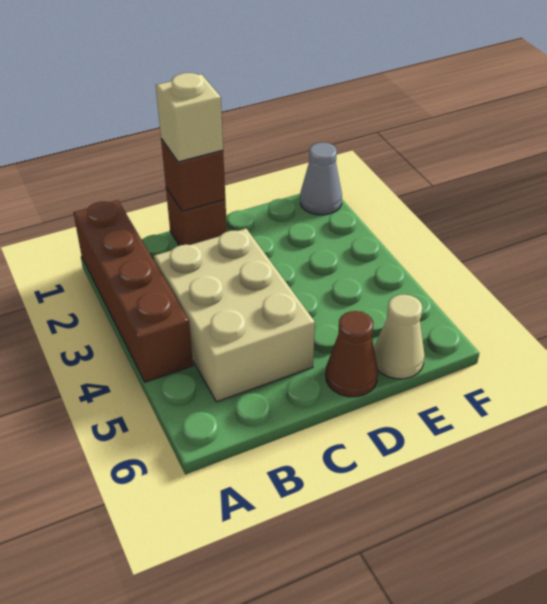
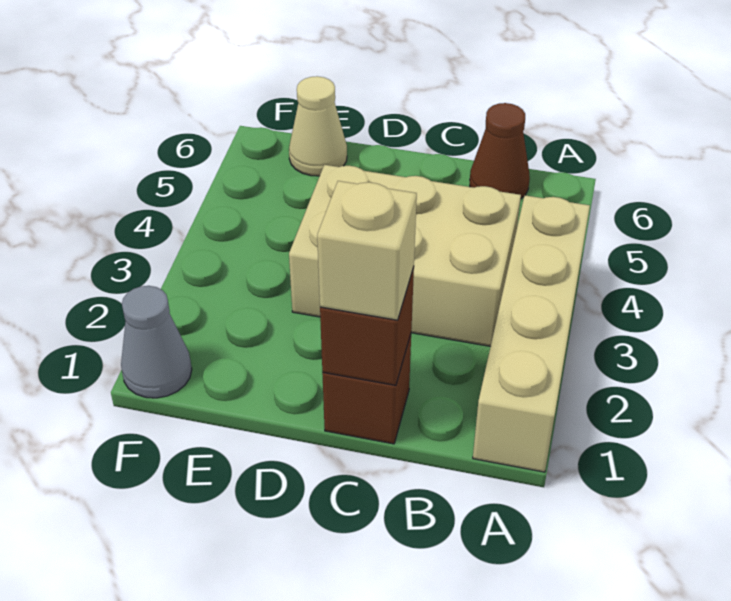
brown 1x4 brick [73,200,193,382] -> tan 1x4 brick [473,195,590,472]
tan 2x3 brick [154,229,315,402] -> tan 2x3 brick turned to [289,165,521,346]
brown 1x1 cone [326,311,378,397] -> brown 1x1 cone moved to [470,103,530,198]

